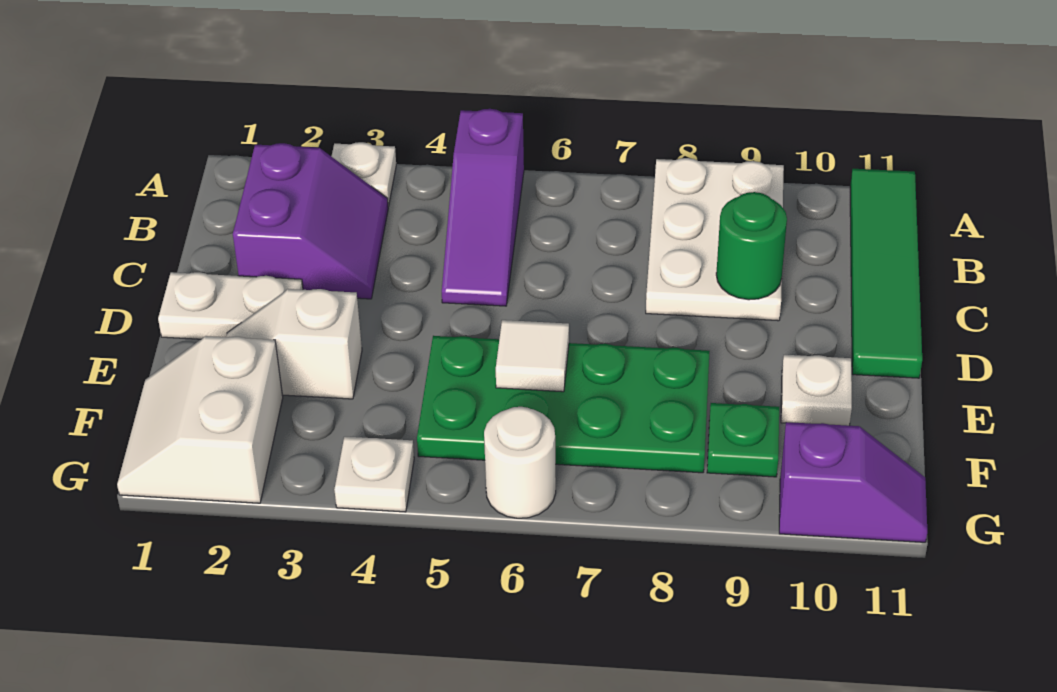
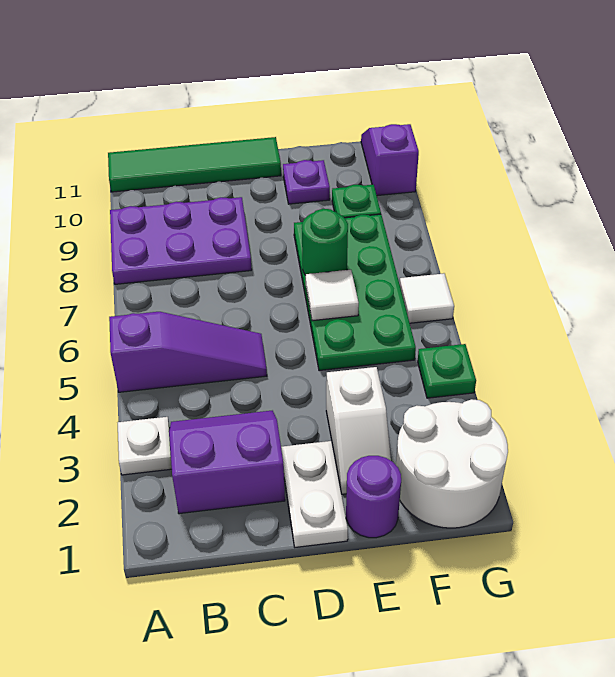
white 2x3 plate [646,158,784,321] -> purple 2x3 plate [110,197,252,284]
green 1x1 round brick [716,192,787,300] -> green 1x1 round brick moved to [302,209,348,275]
none -> purple 1x1 round brick [346,456,401,538]
white 1x1 plate [781,355,852,426] -> purple 1x1 plate [283,160,330,204]
white 2x2 slope [117,336,283,503] -> white 2x2 round brick [396,399,508,528]
white 1x1 plate [334,437,414,512] -> green 1x1 plate [418,344,476,398]
white 1x1 round brick [484,407,556,518] -> white 1x1 tile [400,273,454,323]

